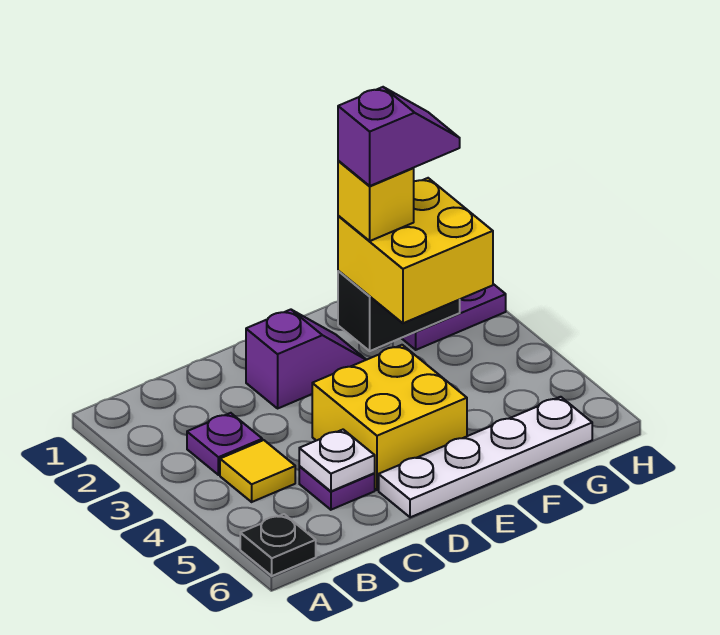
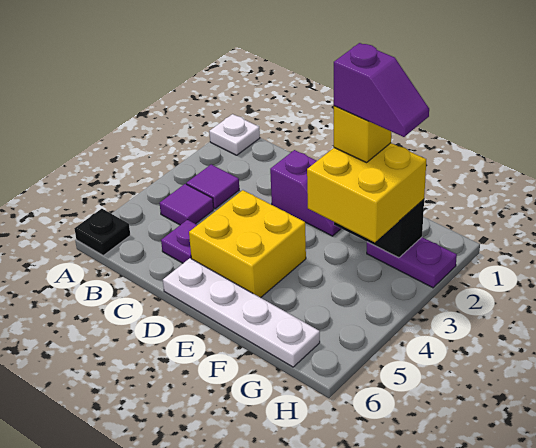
purple 1x1 plate [187,413,262,475] -> purple 1x1 tile [186,164,239,209]
yellow 1x1 tile [220,440,295,502] -> purple 1x1 tile [160,184,214,225]
white 1x1 plate [299,430,375,491] -> white 1x1 plate moved to [209,114,260,155]

